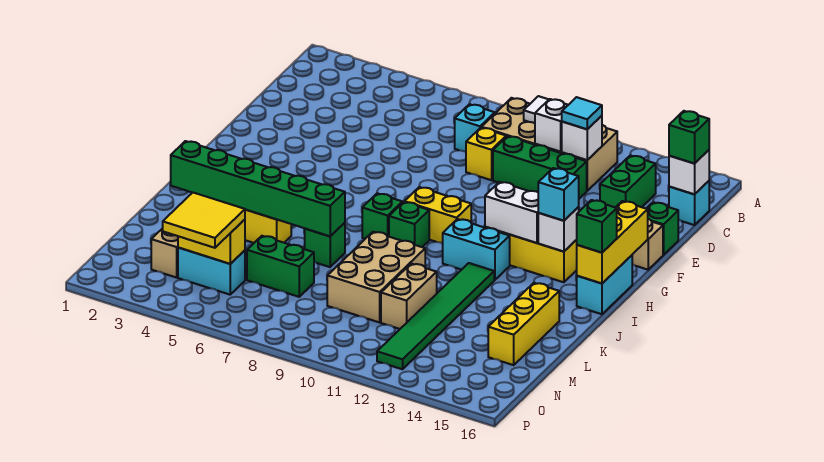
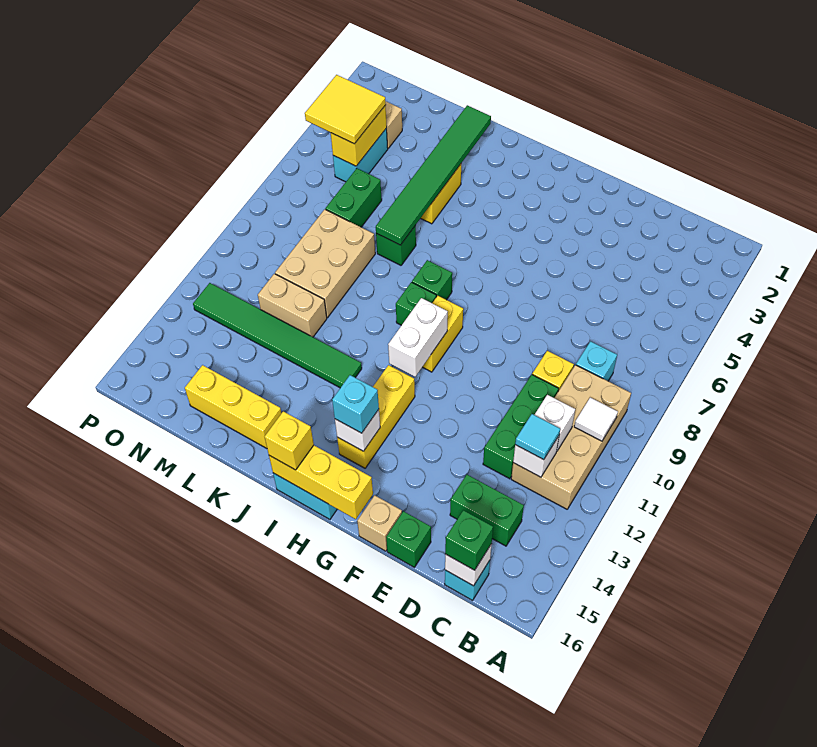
white 1x2 brick [485,182,538,243] -> white 1x2 brick moved to [388,298,448,377]
cyan 1x2 brick [443,219,510,280] -> none
green 1x1 brick [577,200,617,253] -> yellow 1x1 brick [264,411,314,470]
green 1x6 brick [171,141,345,236] -> green 1x6 tile [376,105,491,245]
tan 2x3 brick [327,232,425,322] -> tan 2x3 brick turned to [275,209,375,318]

